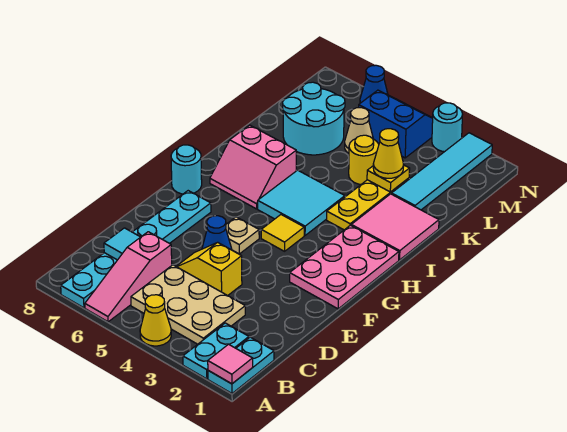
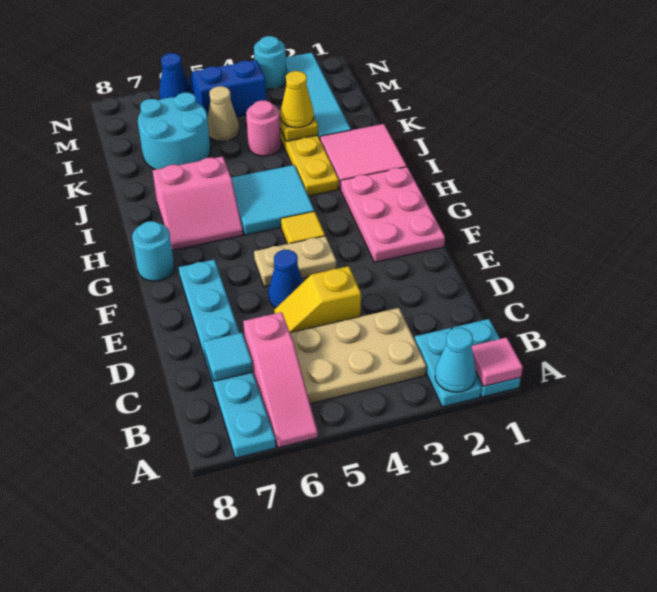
none -> cyan 1x1 cone [435,328,476,392]
yellow 1x1 cone [140,295,171,346] -> none
tan 1x1 plate [226,217,259,254] -> tan 1x2 plate [254,236,336,287]
yellow 1x1 round brick [349,135,379,184] -> pink 1x1 round brick [246,101,281,156]

